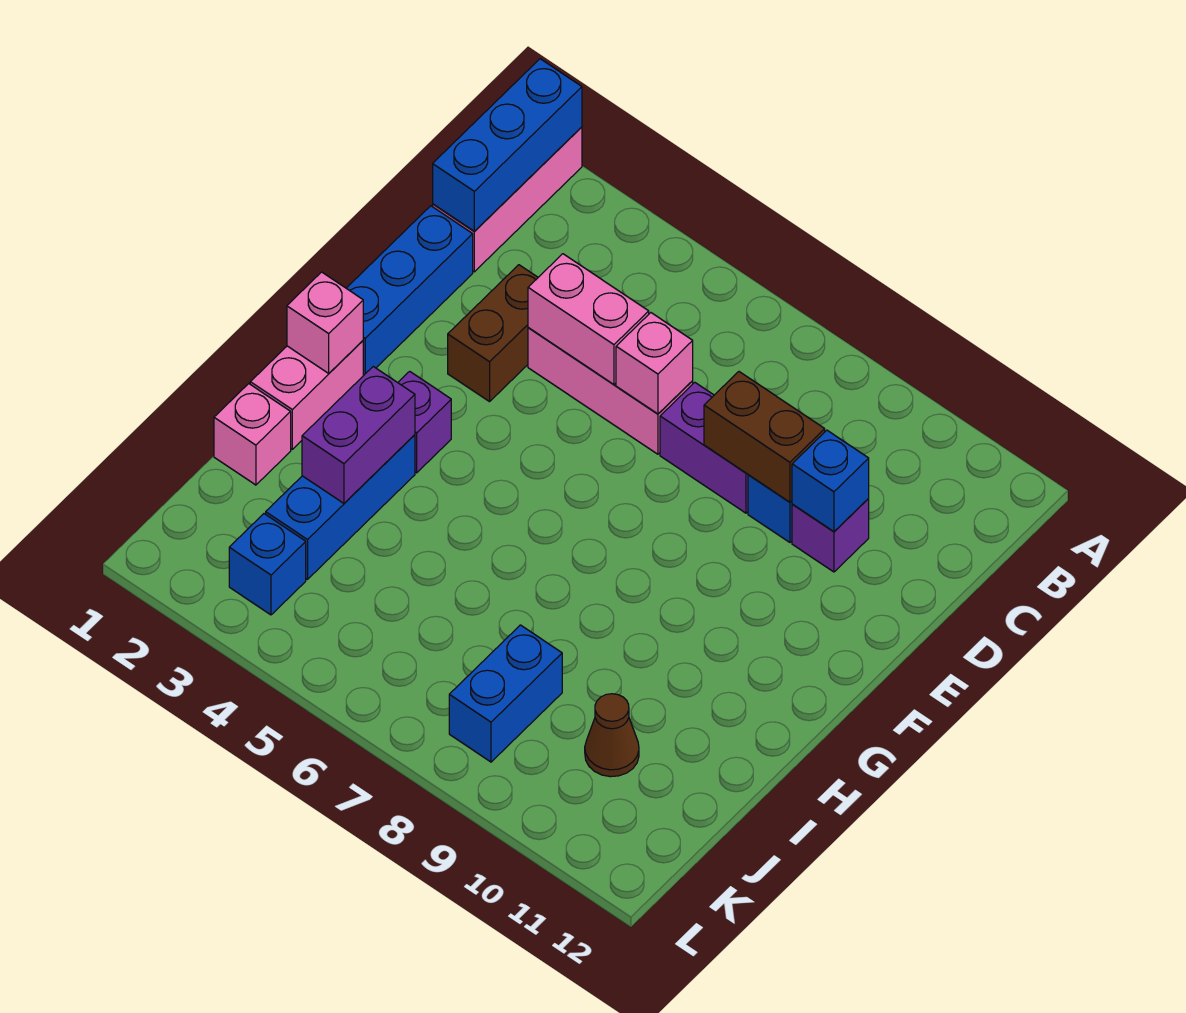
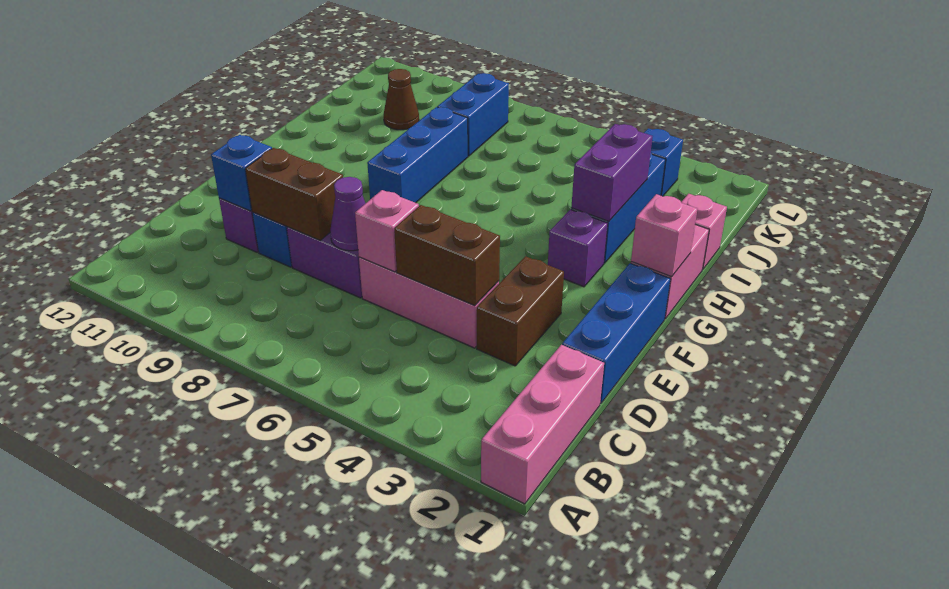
blue 1x3 brick [433,59,582,231] -> blue 1x3 brick moved to [367,107,468,203]
pink 1x2 brick [528,254,649,385] -> brown 1x2 brick [394,205,500,305]
none -> purple 1x1 cone [330,177,366,251]

